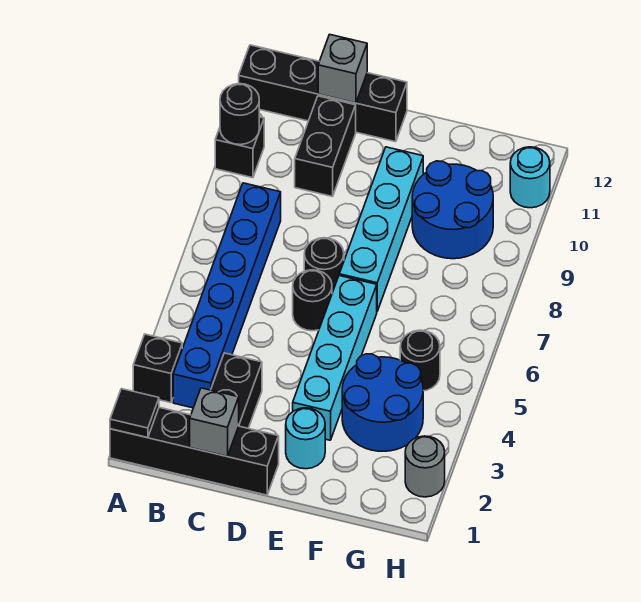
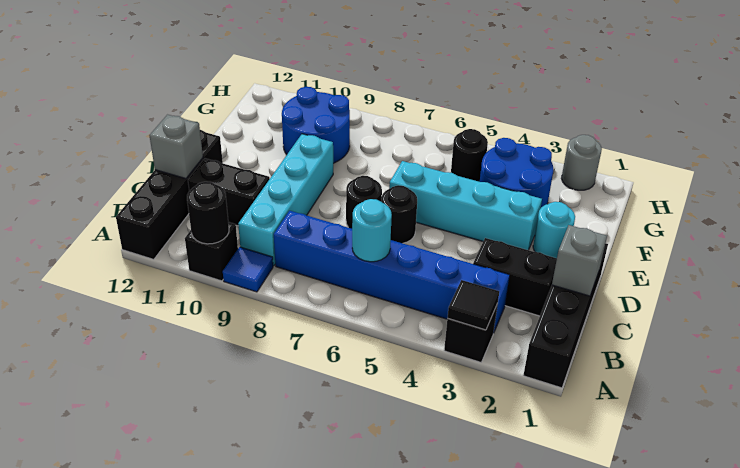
black 1x1 tile [110,389,159,438] -> black 1x1 tile moved to [448,280,499,330]
none -> blue 1x1 tile [223,247,273,292]
cyan 1x4 brick [339,147,423,311] -> cyan 1x4 brick turned to [238,134,333,266]
cyan 1x1 round brick [510,147,550,208] -> cyan 1x1 round brick moved to [352,199,392,262]

